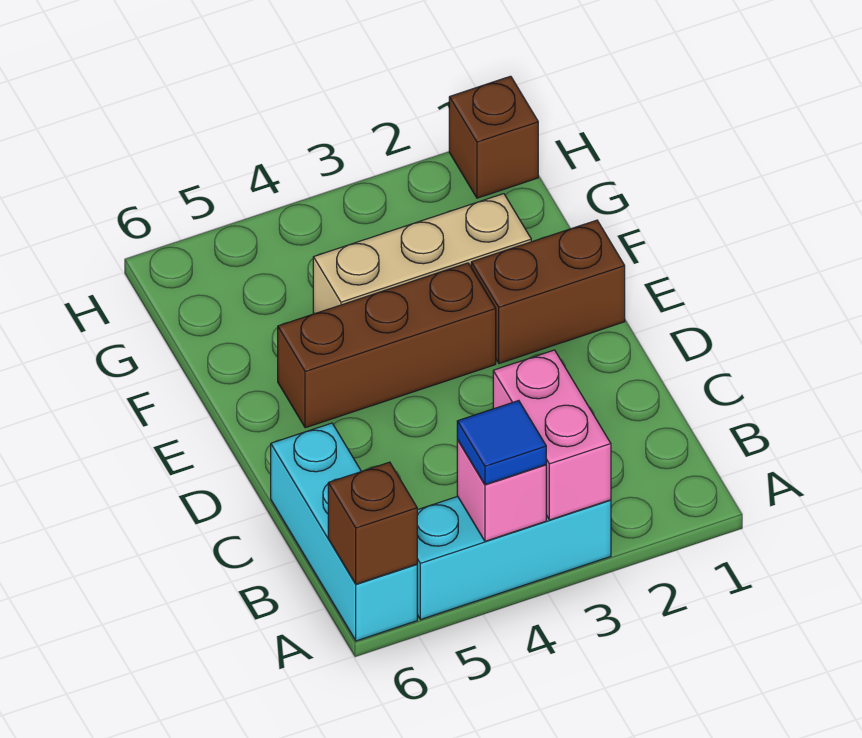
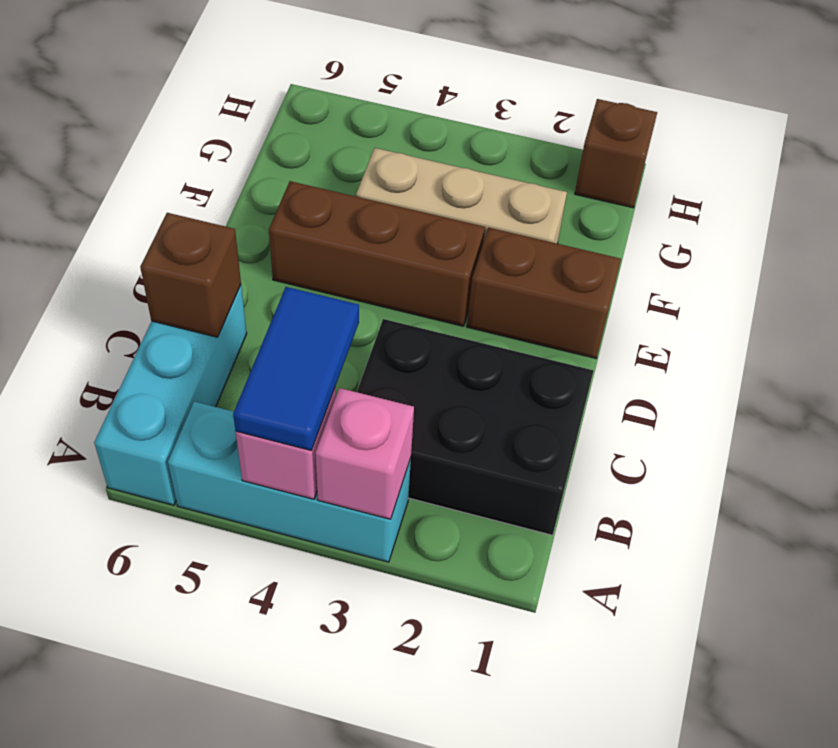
pink 1x2 brick [493,350,611,520] -> pink 1x1 brick [316,388,414,519]
blue 1x1 tile [457,401,546,485] -> blue 1x2 tile [233,287,359,451]
brown 1x1 brick [328,462,417,584] -> brown 1x1 brick moved to [140,213,241,337]
none -> black 2x3 brick [357,319,594,535]

